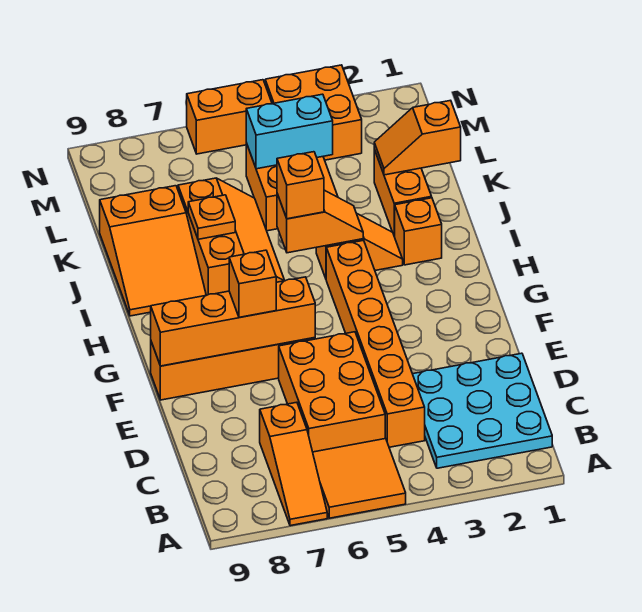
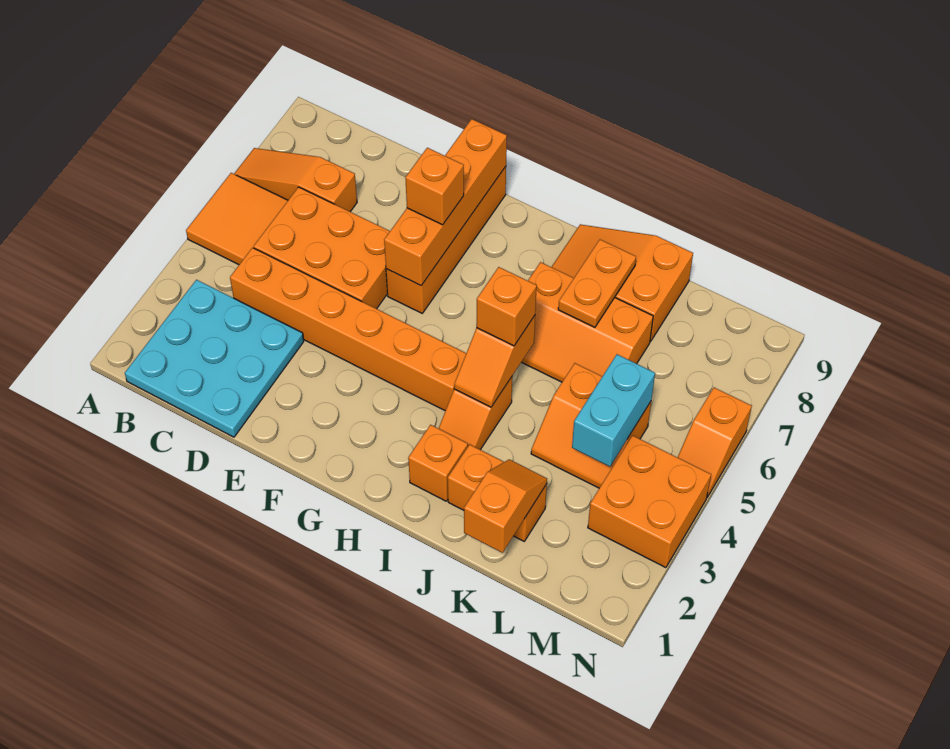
orange 1x1 plate [188,195,235,239] -> orange 1x2 plate [558,240,636,327]
orange 1x2 brick [187,80,272,154] -> orange 1x2 slope [678,388,752,497]

